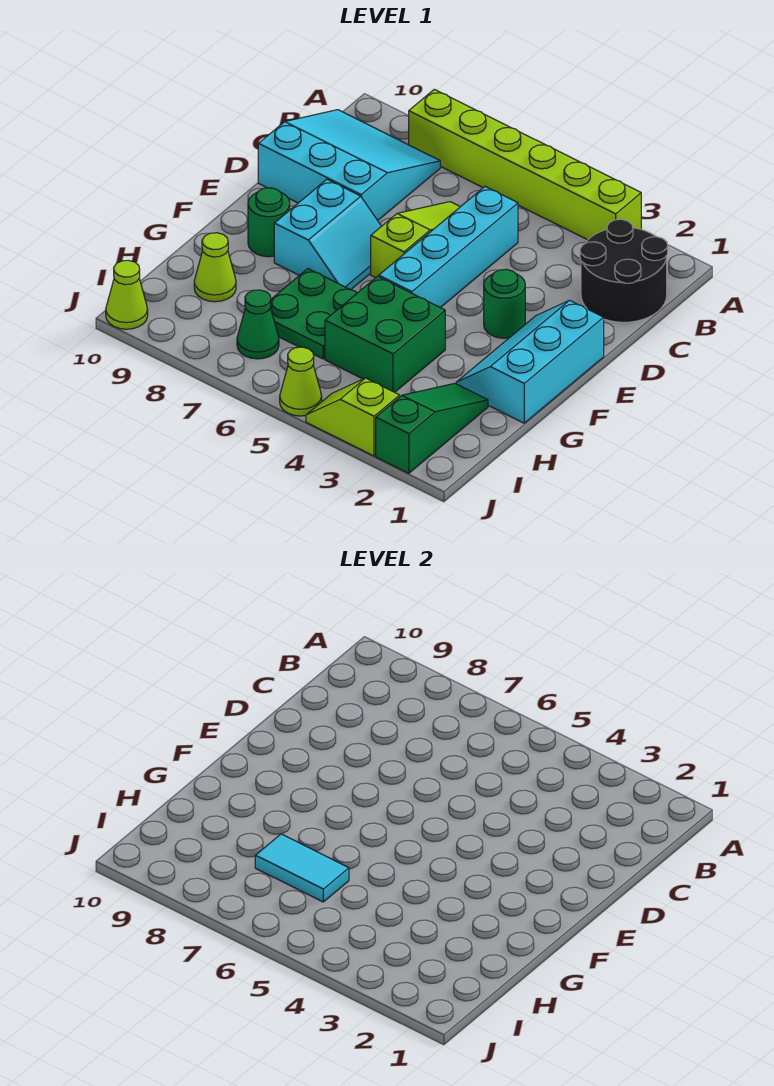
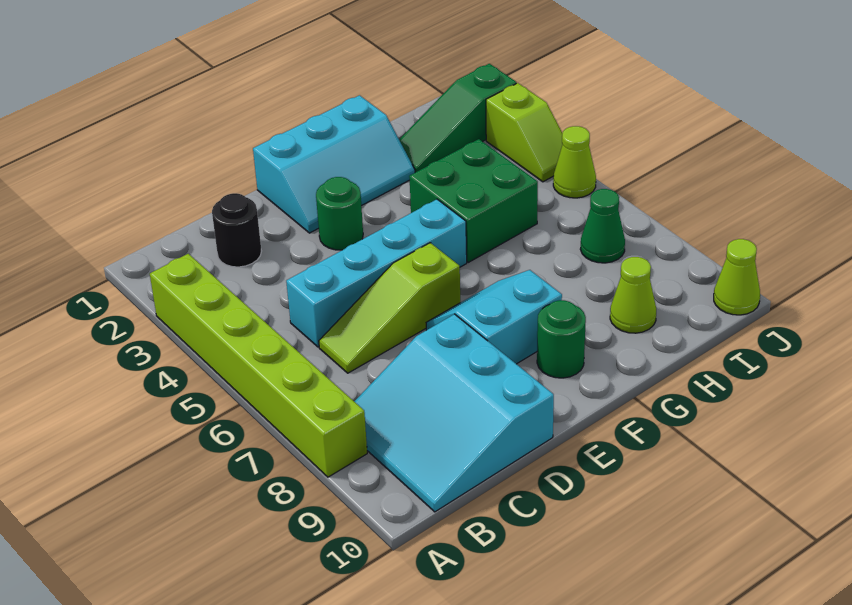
black 2x2 round brick [580,219,668,322] -> black 1x1 round brick [212,193,261,267]
green 2x2 plate [271,269,357,359] -> none
cyan 1x2 tile [255,834,349,902] -> none

